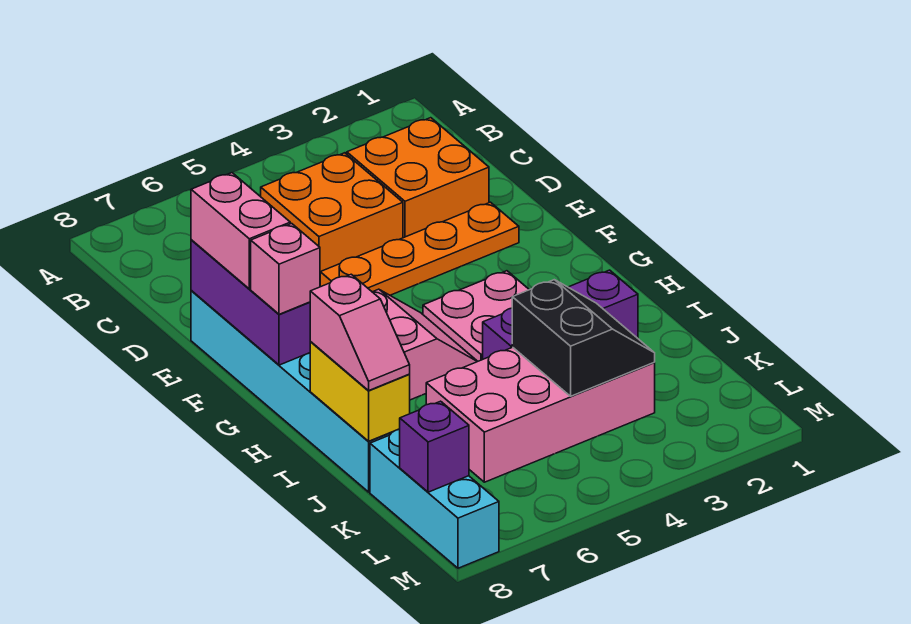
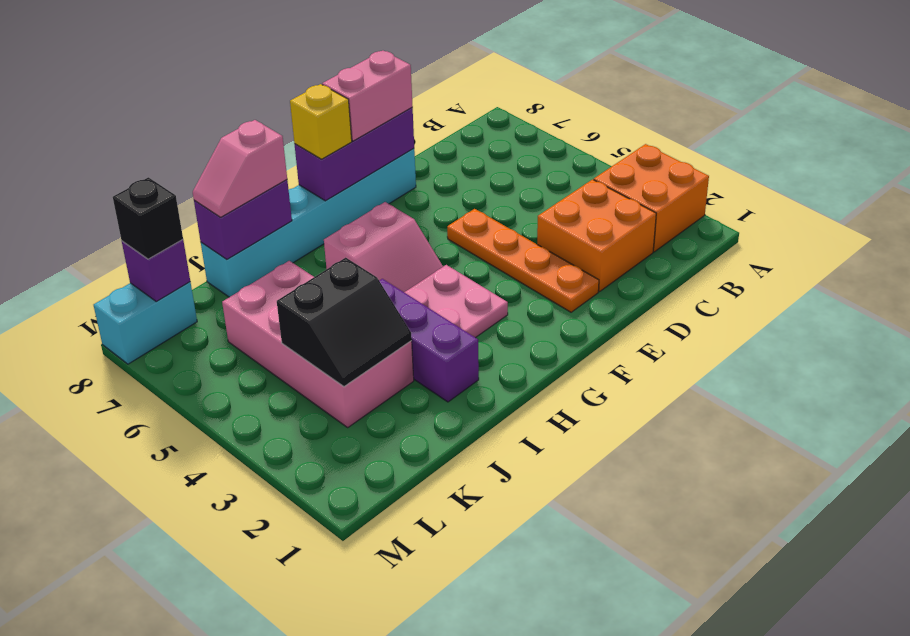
orange 2x2 brick [261,153,403,272] -> orange 2x2 brick moved to [594,144,709,252]
pink 1x1 brick [251,223,320,314] -> yellow 1x1 brick [290,84,352,159]
yellow 1x2 brick [310,342,410,441] -> purple 1x2 brick [194,180,292,259]
cyan 1x3 brick [370,429,499,568] -> cyan 1x2 brick [94,282,197,364]
none -> black 1x1 brick [113,177,183,259]

